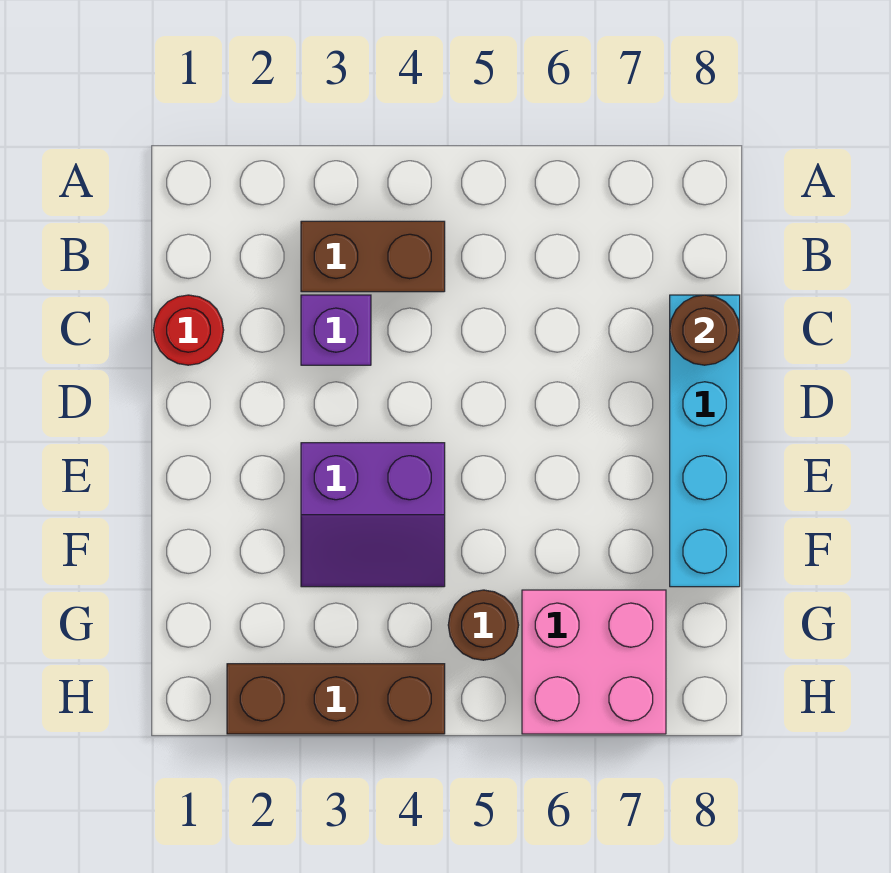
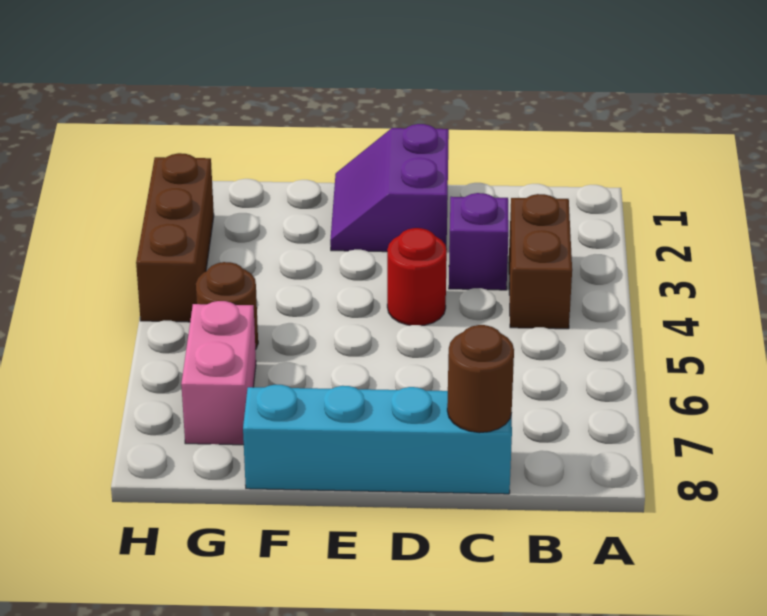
red 1x1 round brick [153,295,224,365] -> red 1x1 round brick moved to [387,228,447,326]
purple 2x2 slope [301,443,445,587] -> purple 2x2 slope moved to [330,124,449,252]
pink 2x2 brick [522,590,666,734] -> pink 1x2 brick [181,301,256,445]

